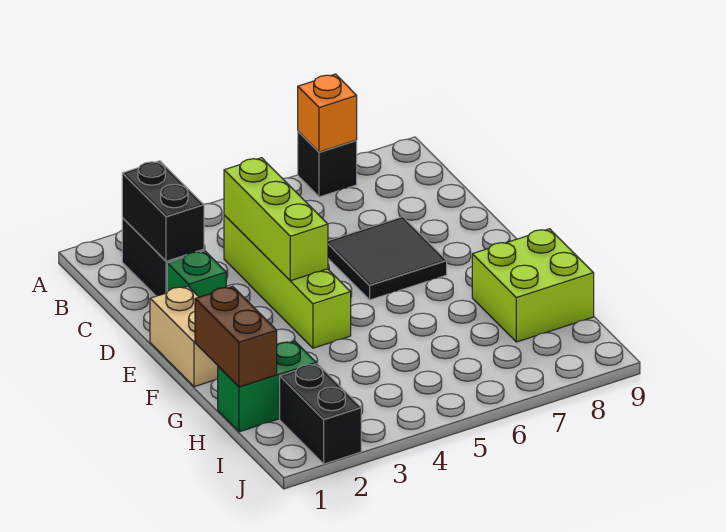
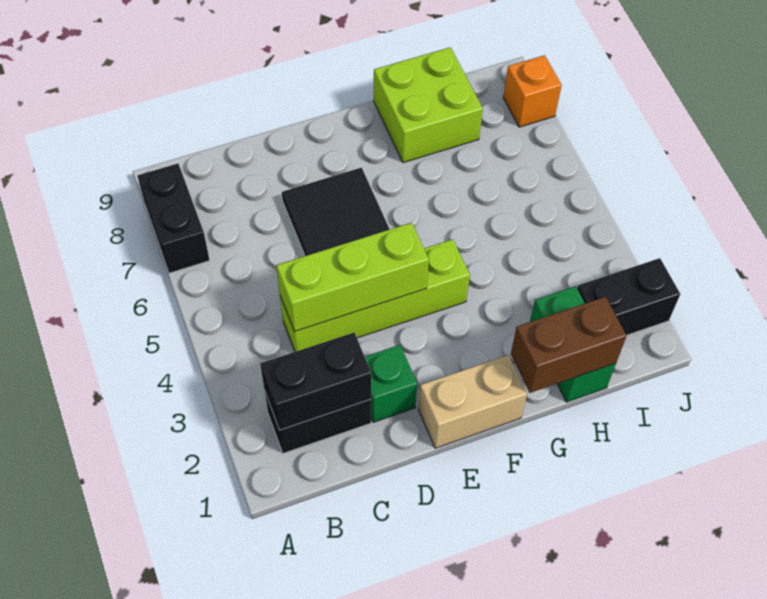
black 1x1 brick [298,131,357,197] -> black 1x2 brick [138,163,210,273]
orange 1x1 brick [298,74,357,152] -> orange 1x1 brick moved to [503,55,562,127]

